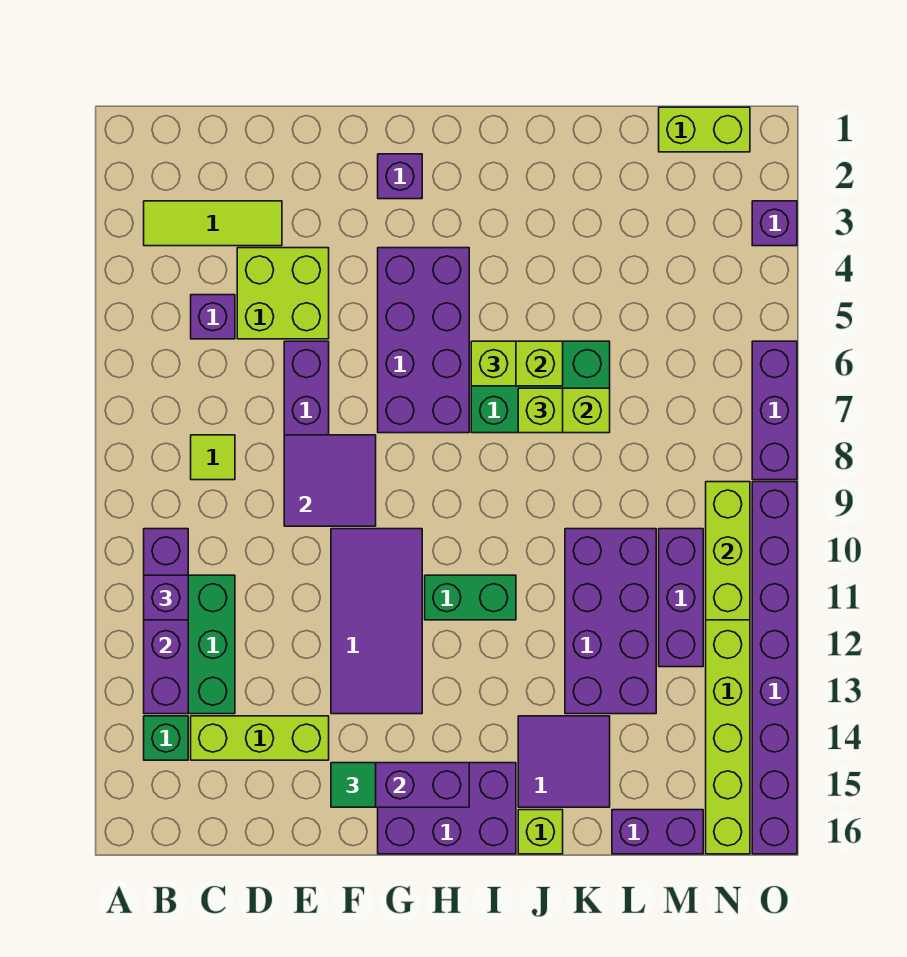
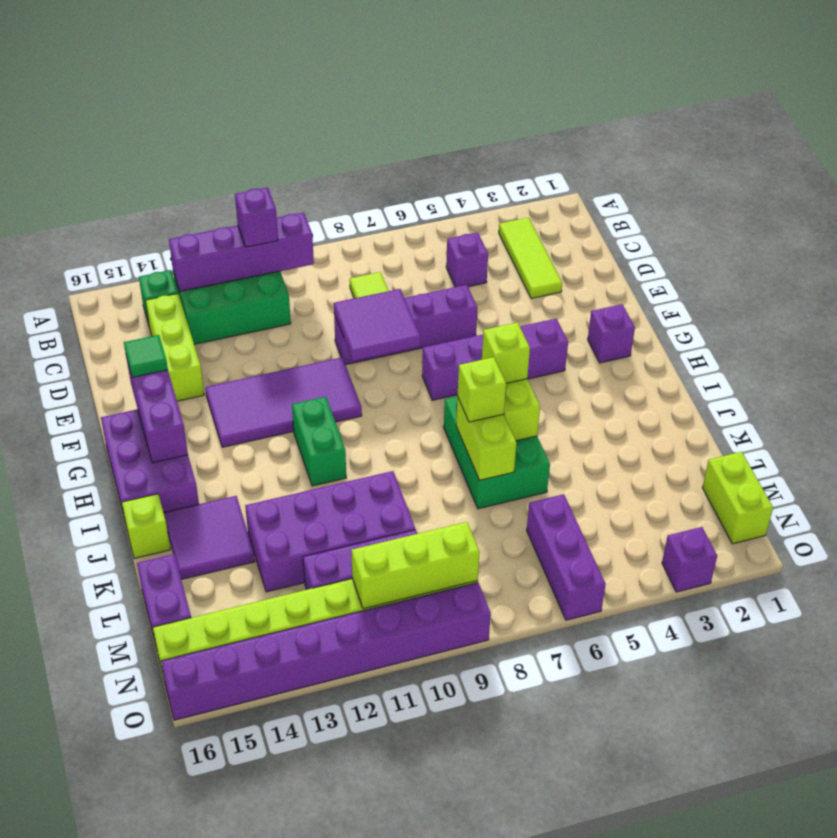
lime 2x2 brick [237,248,329,339] -> none
purple 2x4 brick [378,248,469,433] -> purple 1x4 brick [422,319,568,400]
purple 1x3 brick [752,341,797,480] -> purple 1x3 brick turned to [527,494,606,620]

